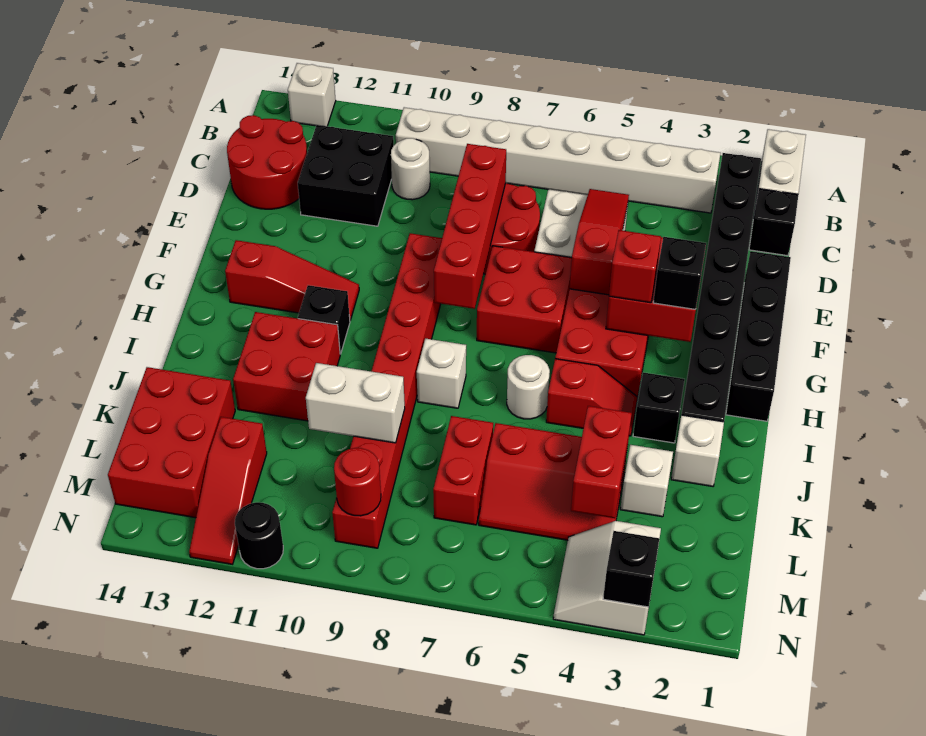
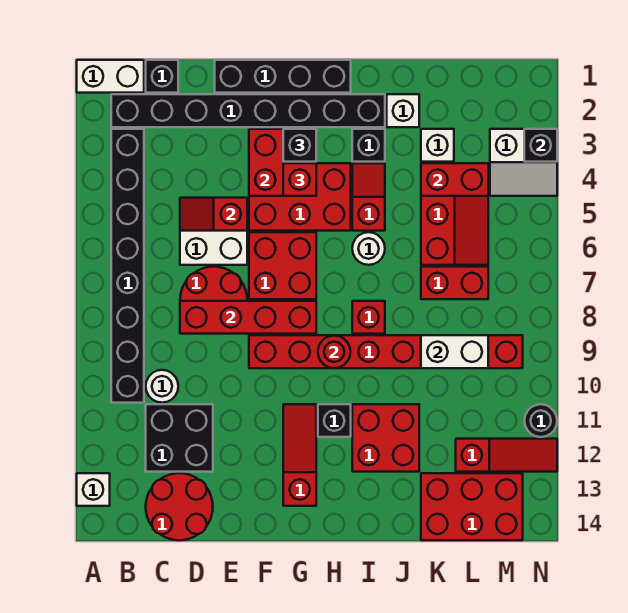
white 1x8 brick [396,107,721,213] -> black 1x8 brick [111,129,144,403]
red 1x3 slope [570,189,629,295] -> red 1x2 slope [180,198,247,231]
white 1x1 brick [417,339,466,408] -> red 1x1 brick [352,301,385,334]
white 1x2 brick [306,363,405,443] -> white 1x2 brick turned to [421,335,488,368]
red 1x1 round brick [334,448,381,516] -> red 1x1 round brick moved to [318,335,351,368]

